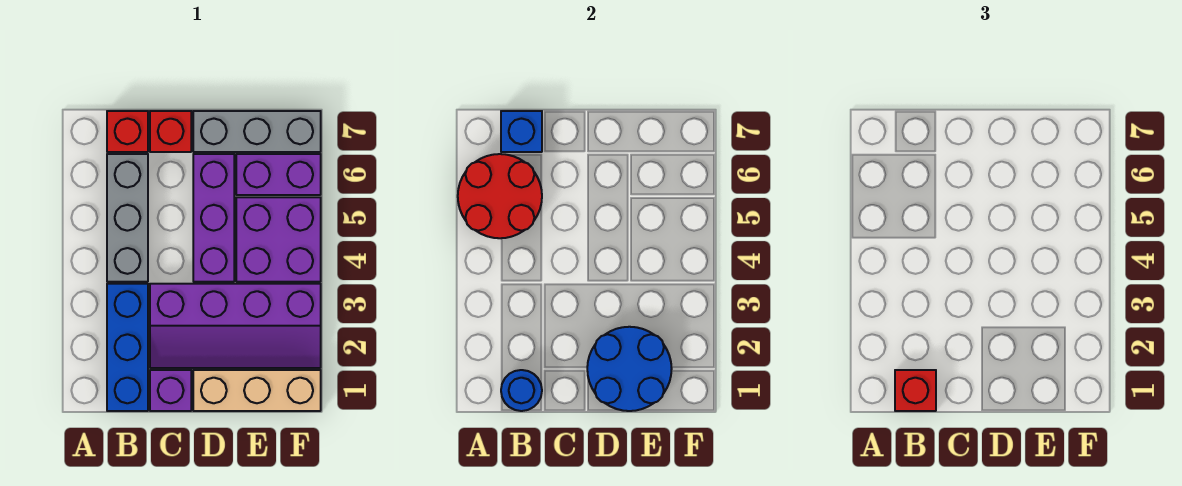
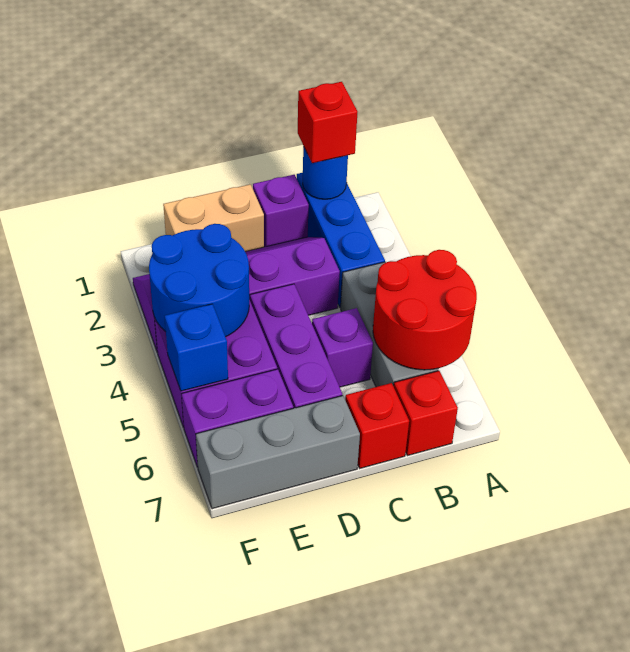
blue 1x1 brick [501,111,542,152] -> blue 1x1 brick moved to [165,304,228,391]
none -> purple 1x1 brick [312,308,373,387]
tan 1x3 brick [193,370,321,411] -> tan 1x2 brick [163,184,264,252]
blue 2x2 round brick [587,327,672,411] -> blue 2x2 round brick moved to [149,224,249,337]

